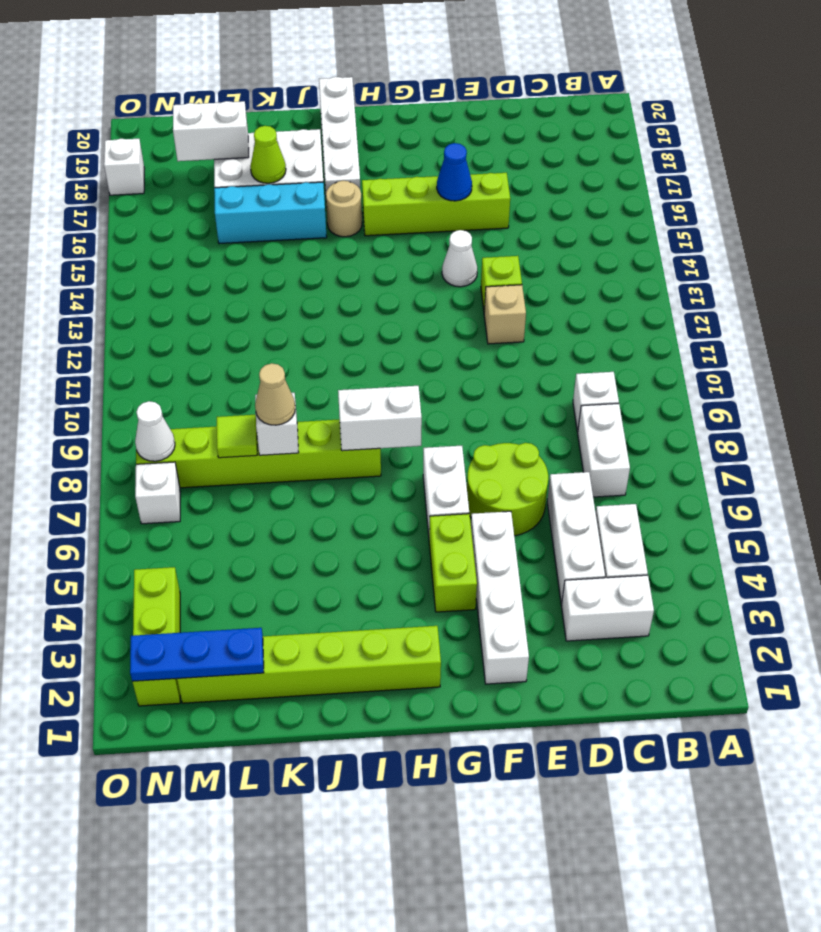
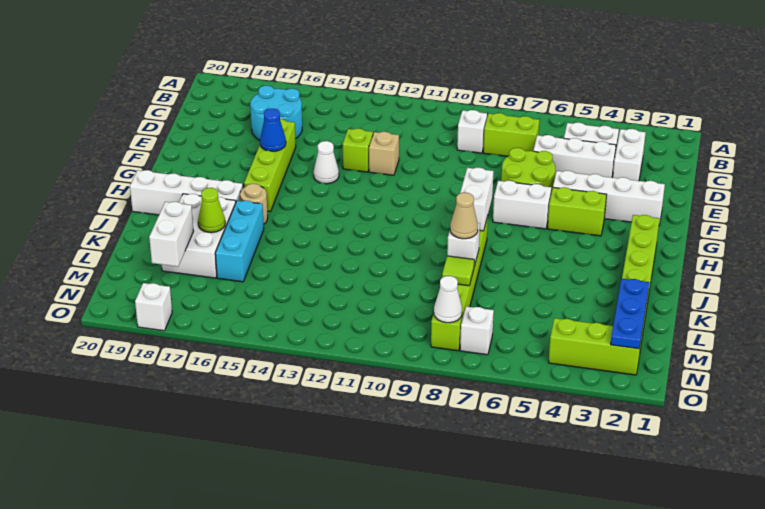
white 1x2 brick [578,404,630,497] -> lime 1x2 brick [483,113,539,156]
none -> cyan 2x2 round brick [250,86,302,140]

